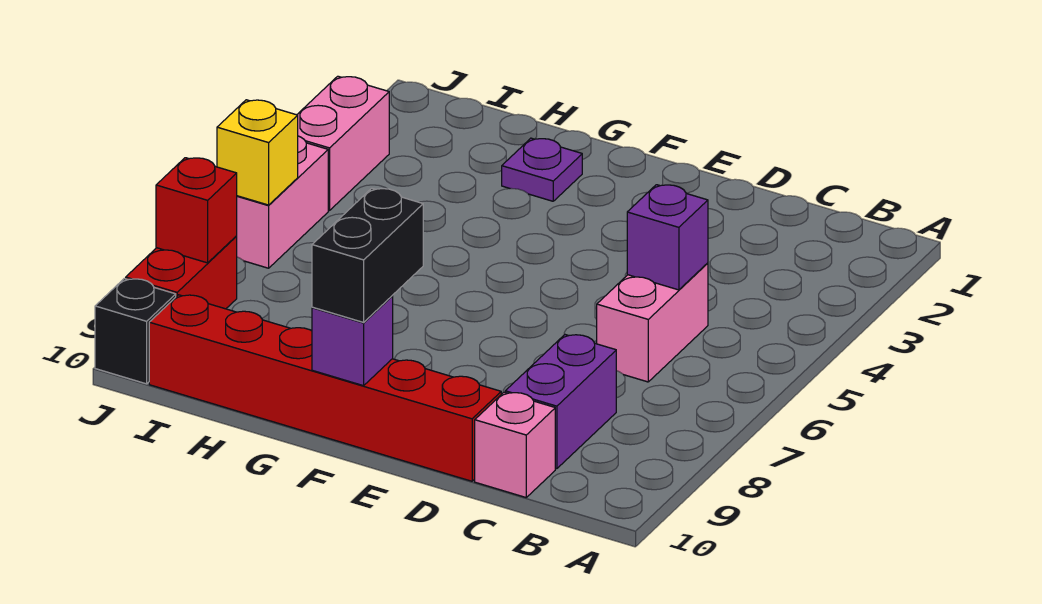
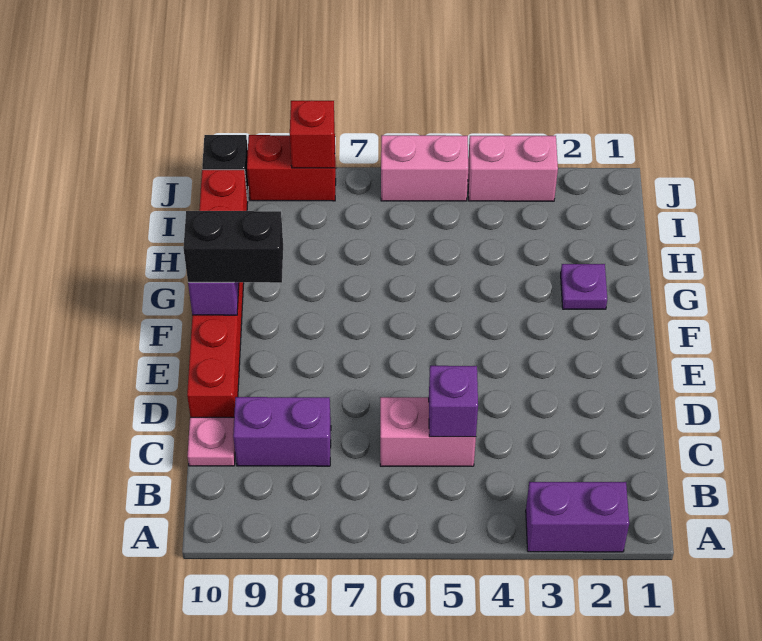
none -> purple 1x2 brick [526,482,629,552]
pink 1x1 brick [475,392,555,497] -> pink 1x1 plate [188,417,235,466]
yellow 1x1 brick [217,100,298,205] -> none

